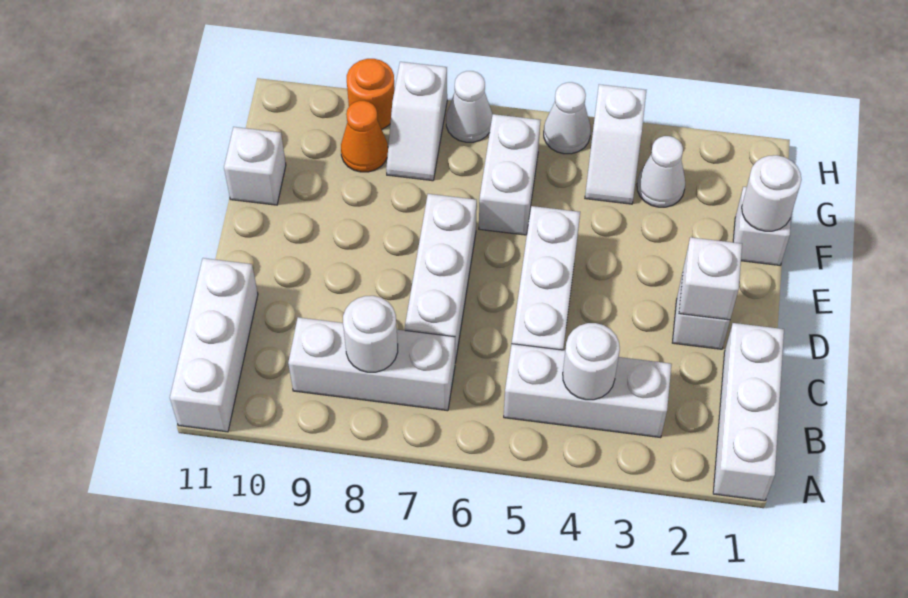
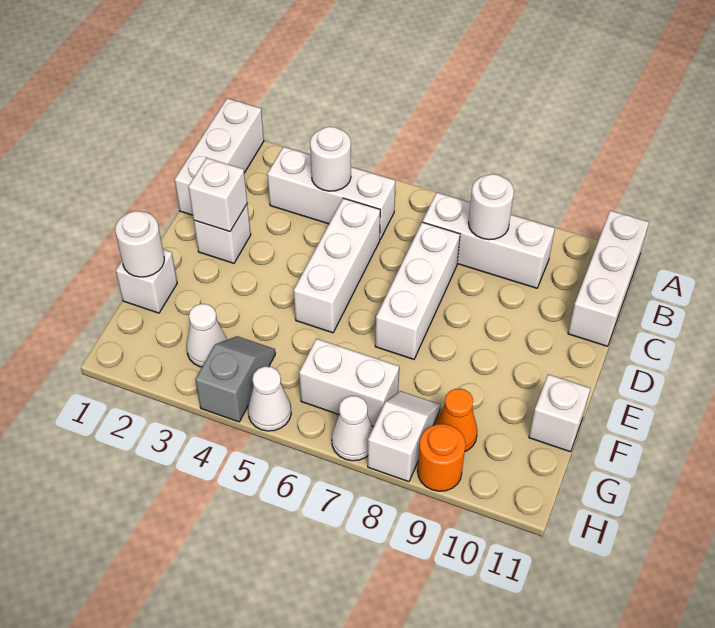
white 1x2 brick [479,114,540,235] -> white 1x2 brick turned to [299,339,399,426]
white 1x2 slope [585,84,646,204] -> grey 1x2 slope [195,336,275,422]

